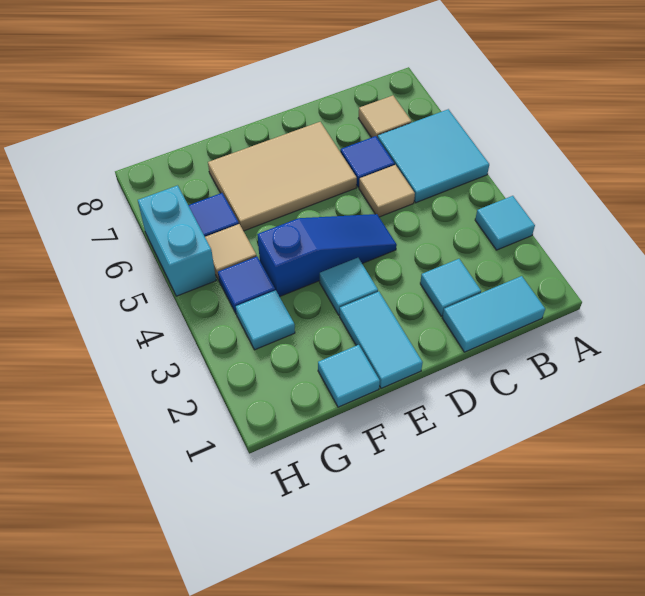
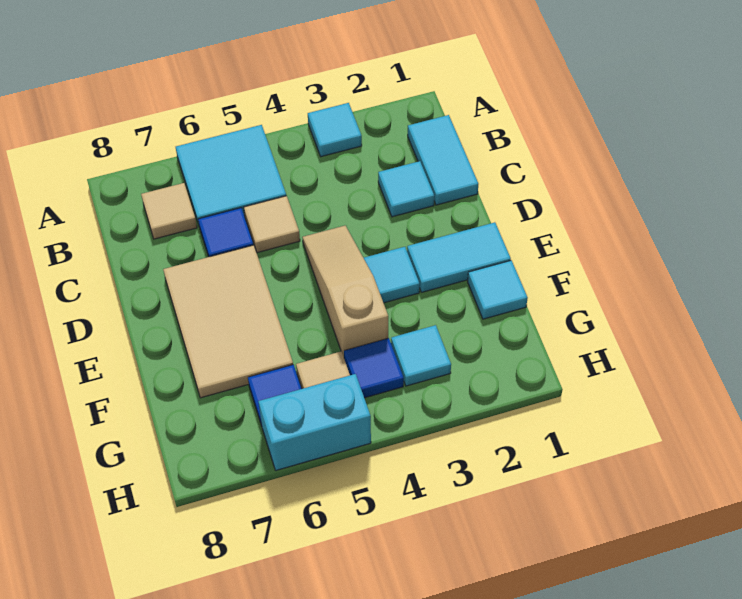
blue 1x3 slope [257,214,397,297] -> tan 1x3 slope [302,226,388,357]

